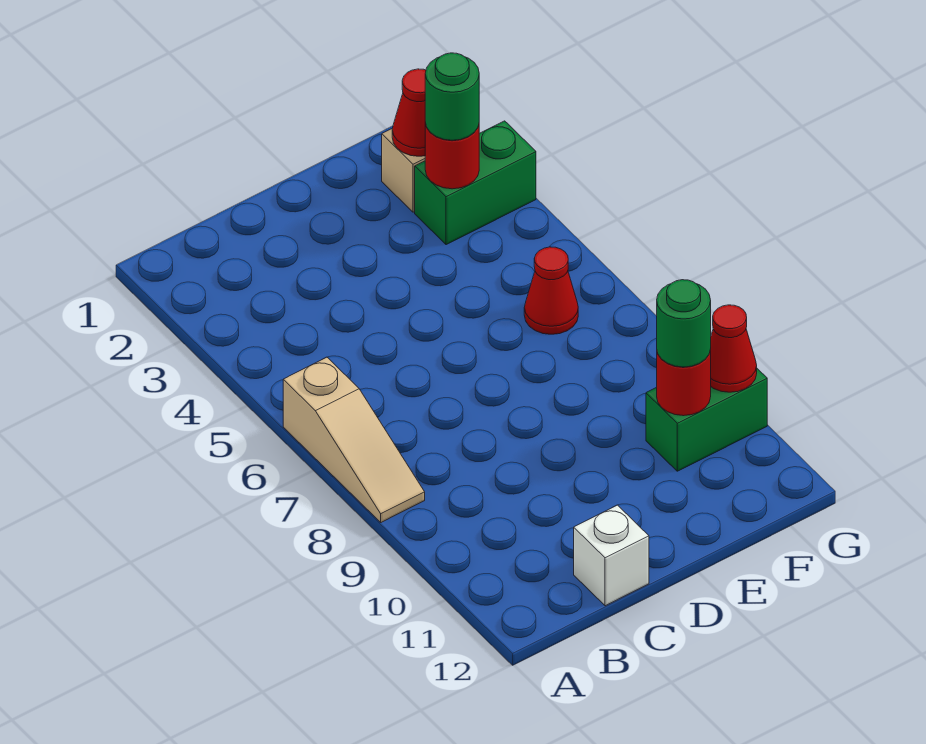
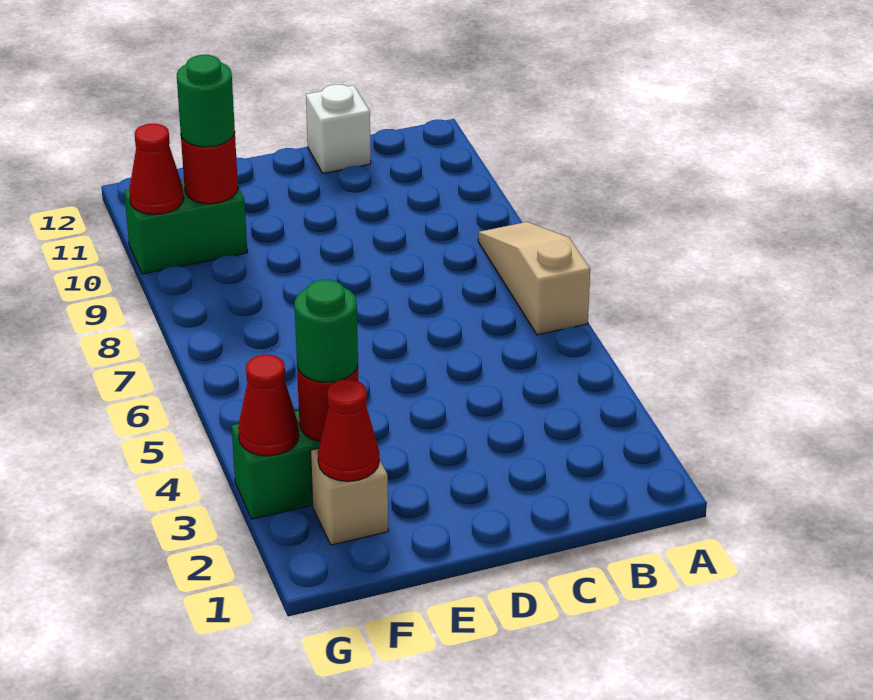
red 1x1 cone [524,247,578,334] -> red 1x1 cone moved to [238,355,299,456]

